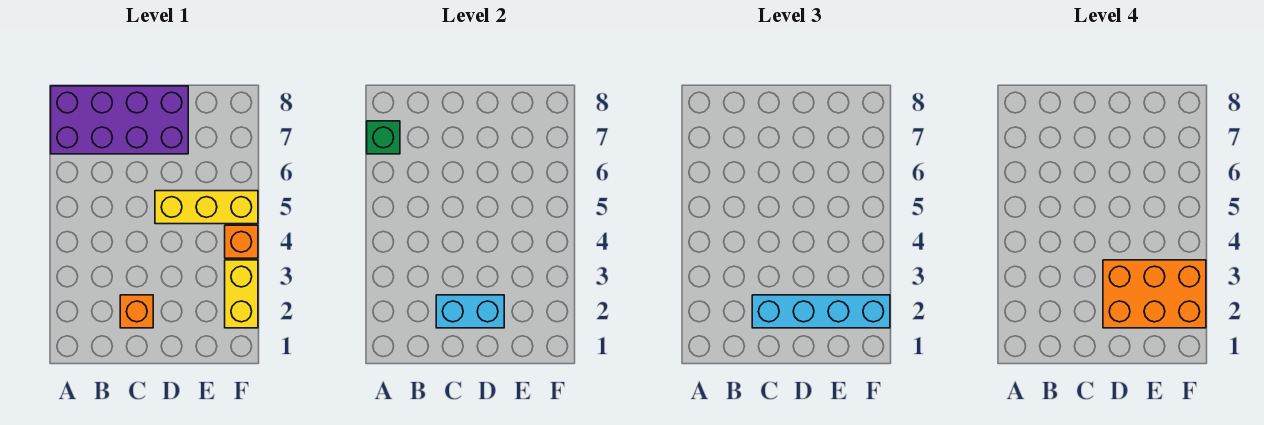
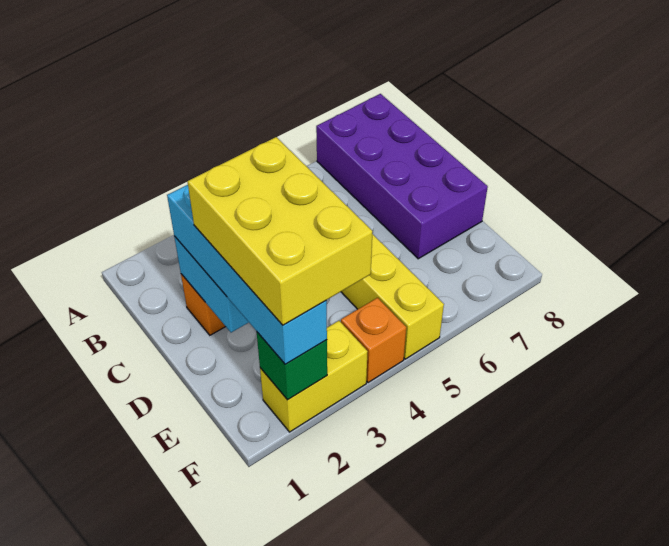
green 1x1 brick [367,121,400,154] -> green 1x1 brick moved to [257,332,327,400]
orange 2x3 brick [1103,260,1206,328] -> yellow 2x3 brick [187,137,372,325]

